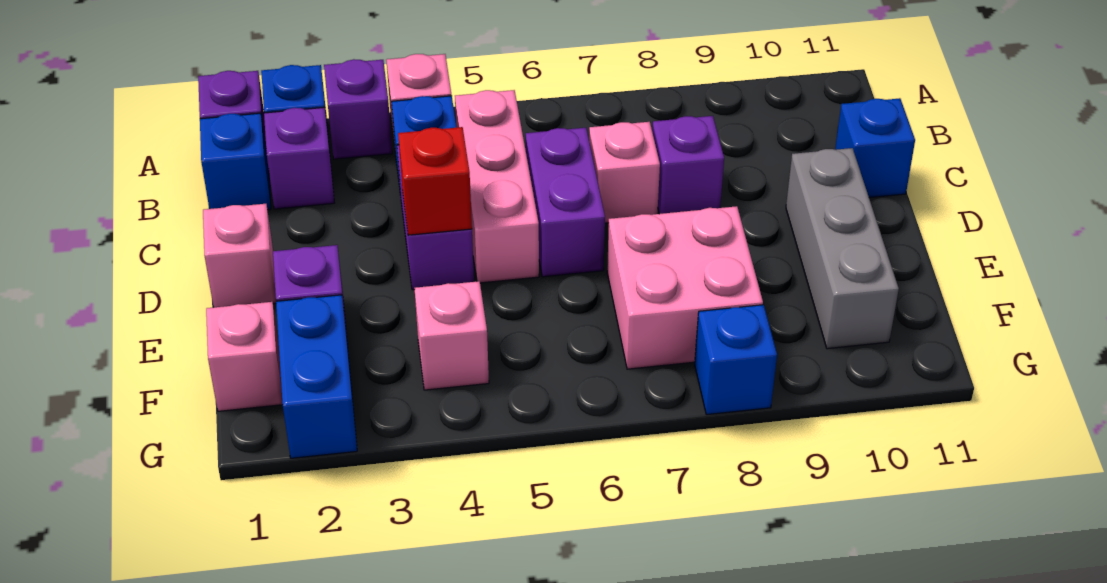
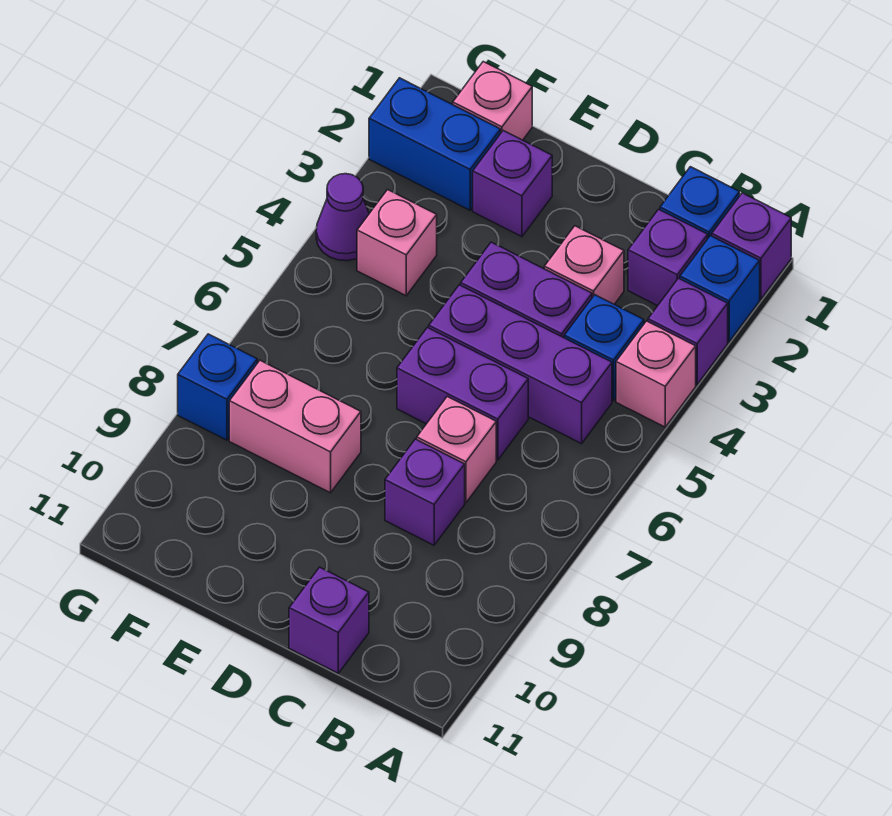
pink 1x3 brick [455,90,539,283] -> purple 1x3 brick [429,285,612,444]
blue 1x1 brick [835,98,915,198] -> purple 1x1 brick [289,567,369,673]
pink 1x1 brick [203,204,276,307] -> pink 1x1 brick moved to [544,226,624,304]
red 1x1 brick [398,127,472,235] -> none
grey 1x3 brick [786,148,899,349] -> none
pink 2x2 brick [607,206,763,369] -> pink 1x2 brick [229,360,361,493]
none -> purple 1x1 cone [316,174,369,261]

